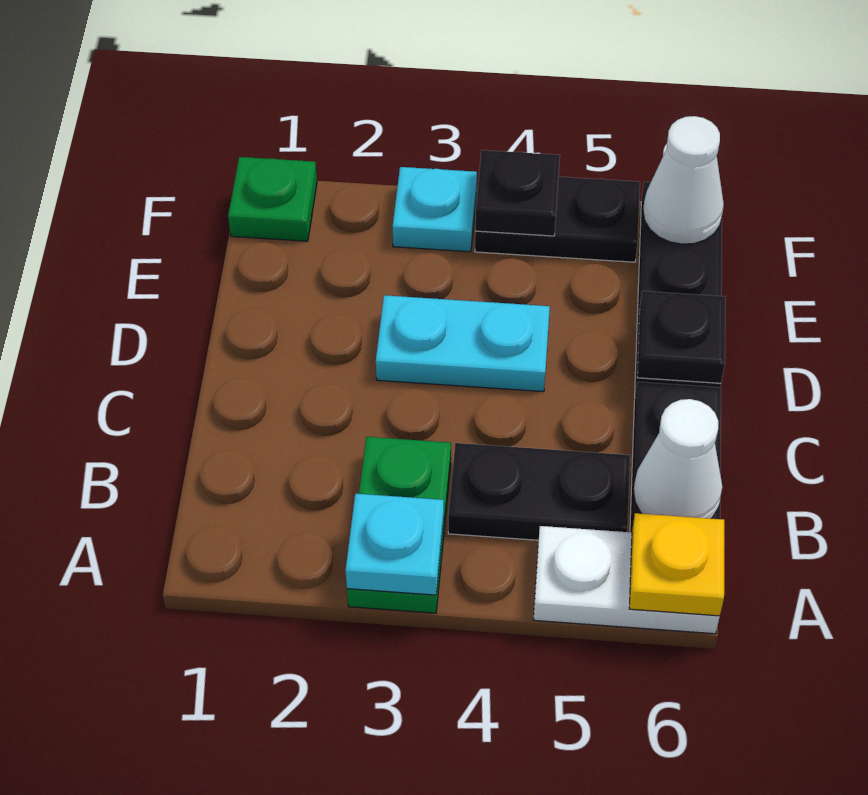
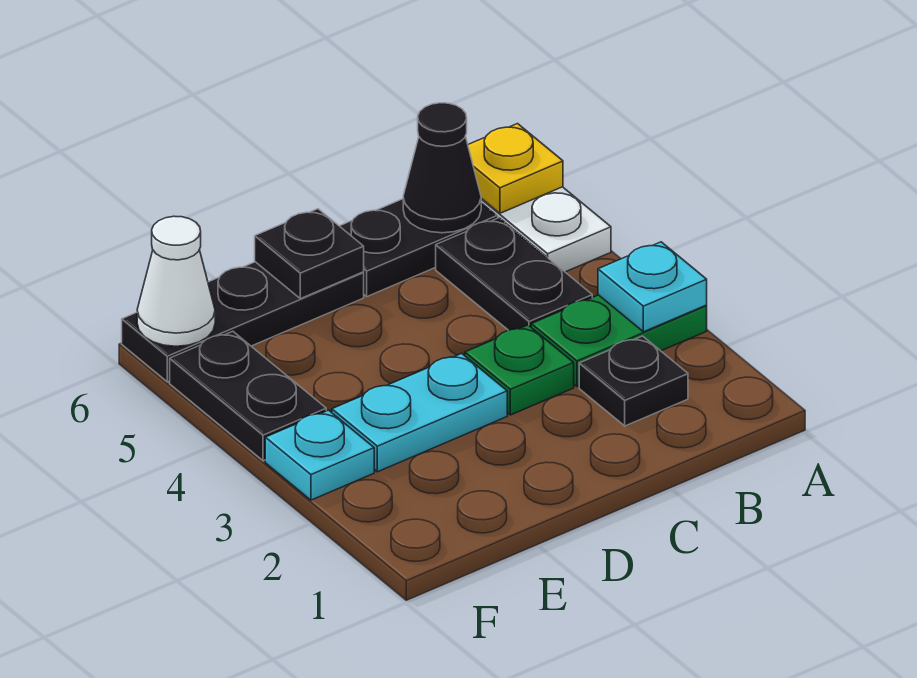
white 1x1 cone [633,399,723,519] -> black 1x1 cone [403,103,481,233]
cyan 1x2 plate [376,295,550,392] -> cyan 1x2 plate turned to [332,353,507,472]
green 1x1 plate [228,157,317,241] -> green 1x1 plate moved to [465,325,574,415]
black 1x1 plate [475,150,560,236] -> black 1x1 plate moved to [579,336,688,426]

